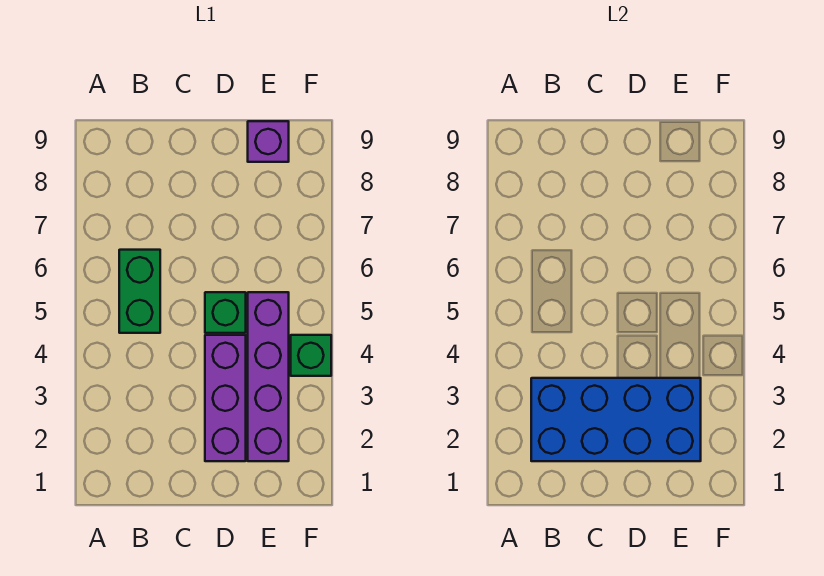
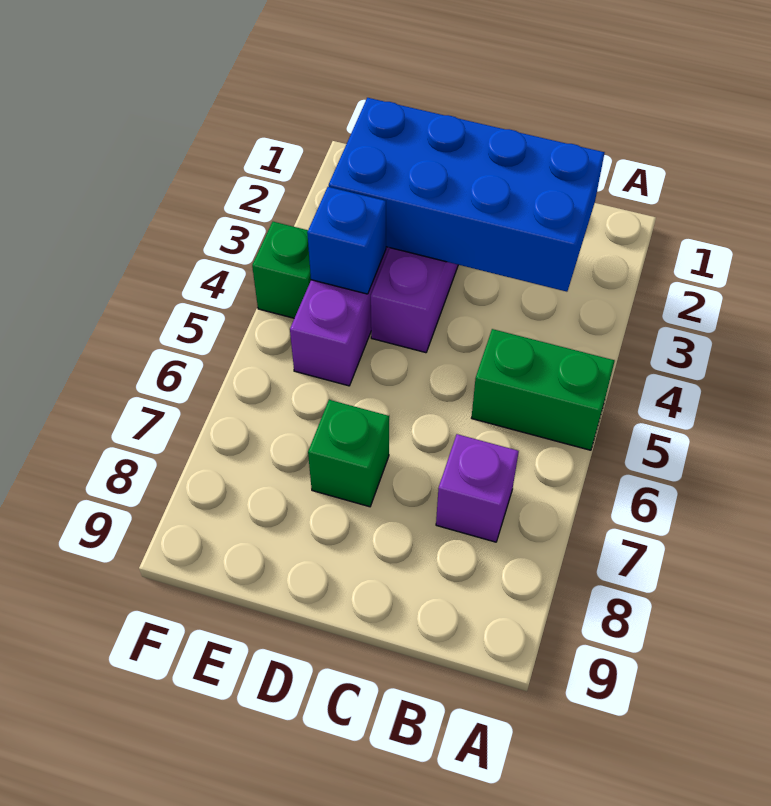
green 1x2 brick [119,250,160,333] -> green 1x2 brick turned to [472,329,615,450]
green 1x1 brick [205,292,246,333] -> green 1x1 brick moved to [308,400,389,507]
none -> blue 1x1 brick [307,187,386,294]
purple 1x1 brick [248,121,289,162] -> purple 1x1 brick moved to [436,434,519,542]

